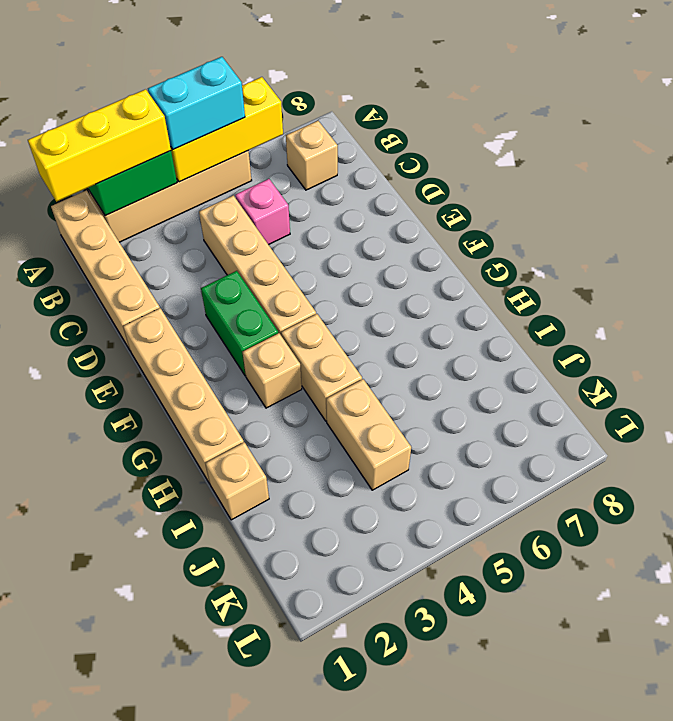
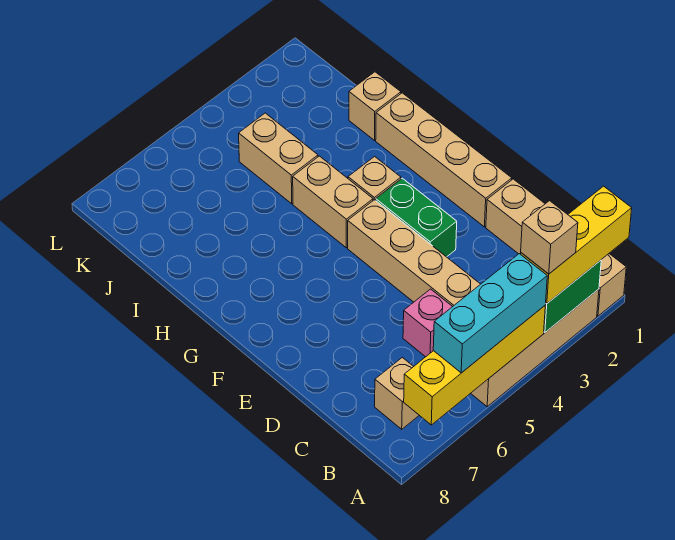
none -> tan 1x1 brick [521,201,578,274]
yellow 1x3 brick [171,77,283,182] -> yellow 1x4 brick [404,306,545,425]
cyan 1x2 brick [148,57,245,149] -> cyan 1x3 brick [433,254,547,373]

